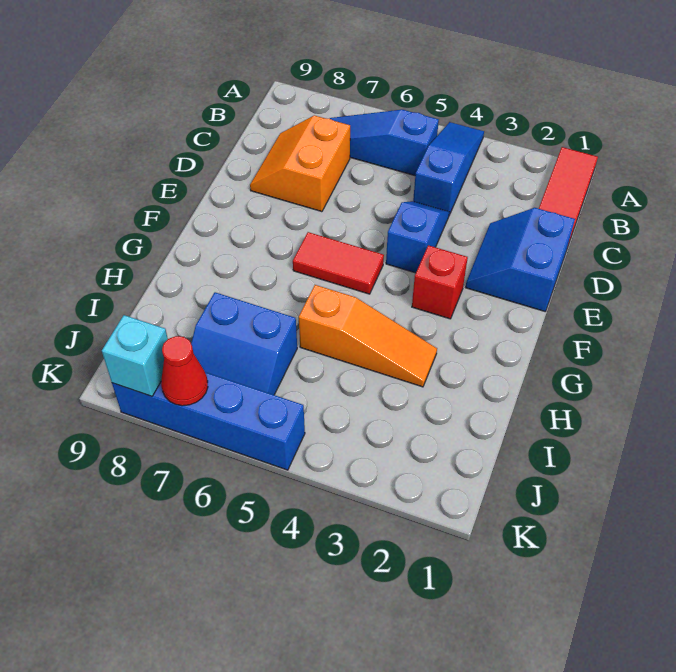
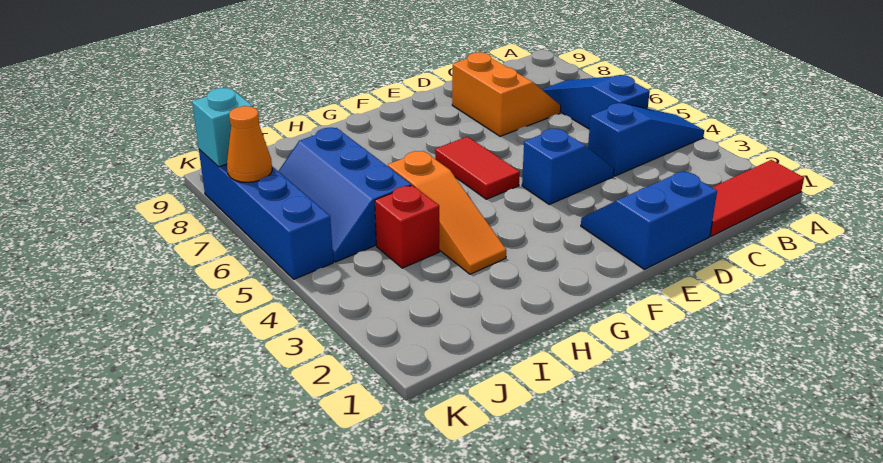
orange 2x2 slope [250,115,350,212] -> orange 2x2 slope turned to [452,52,561,136]
red 1x1 brick [412,245,468,319] -> red 1x1 brick moved to [375,185,439,268]
blue 2x2 slope [191,292,297,395] -> blue 2x3 slope [278,128,411,262]
red 1x1 cone [161,336,208,406] -> orange 1x1 cone [227,106,272,182]

